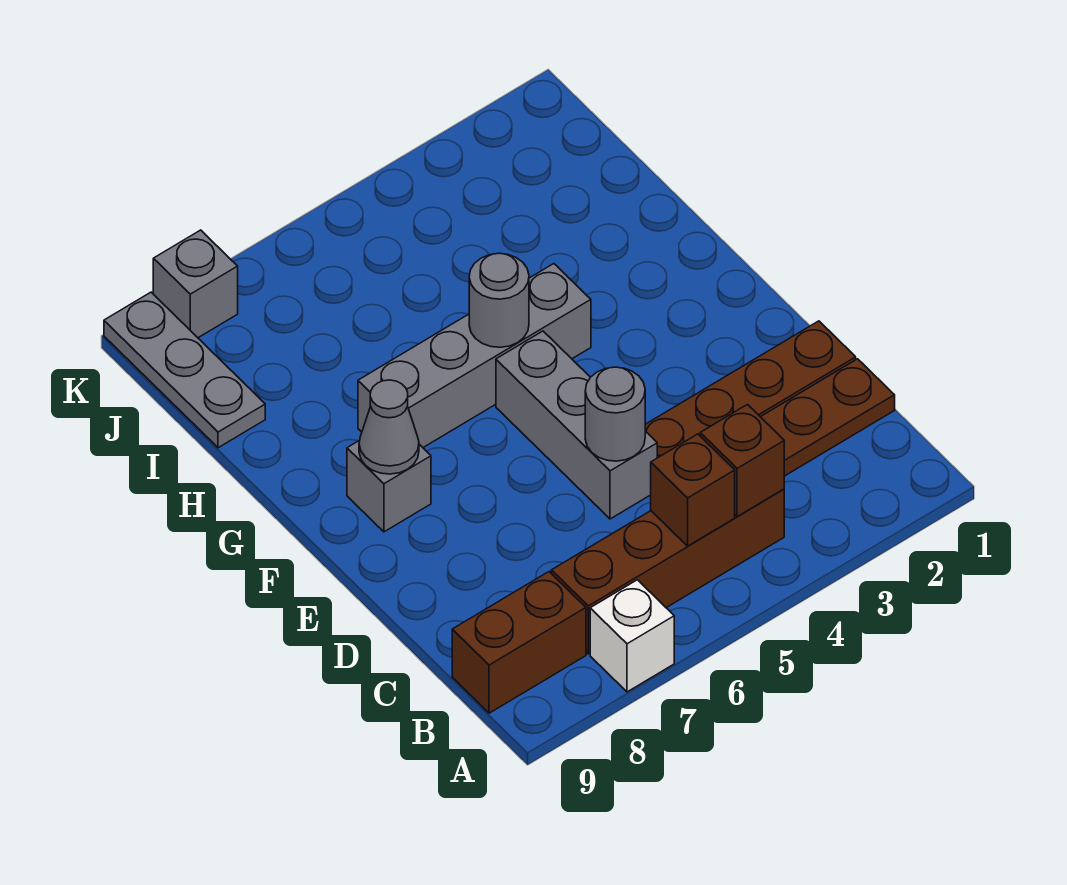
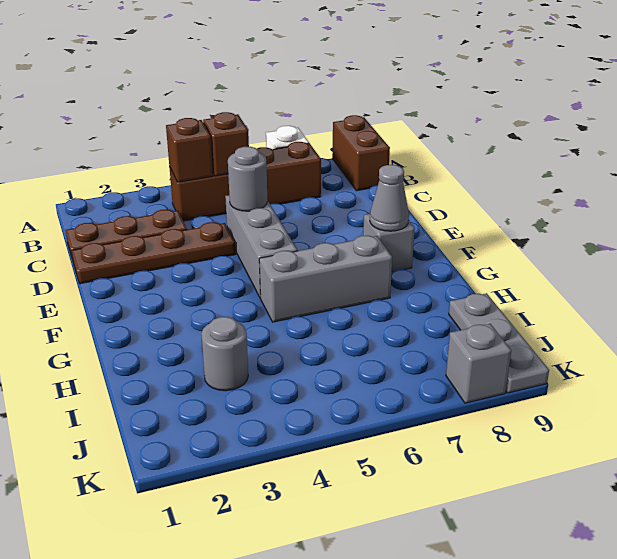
brown 1x2 brick [452,572,586,713] -> brown 1x2 brick turned to [332,115,390,191]
grey 1x4 brick [358,264,591,447] -> grey 1x3 brick [259,236,392,322]
grey 1x1 round brick [469,253,529,347] -> grey 1x1 round brick moved to [201,317,248,391]

